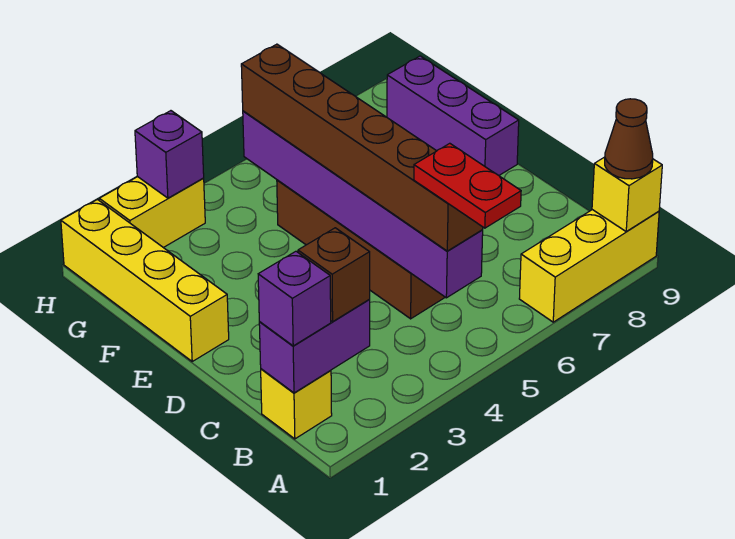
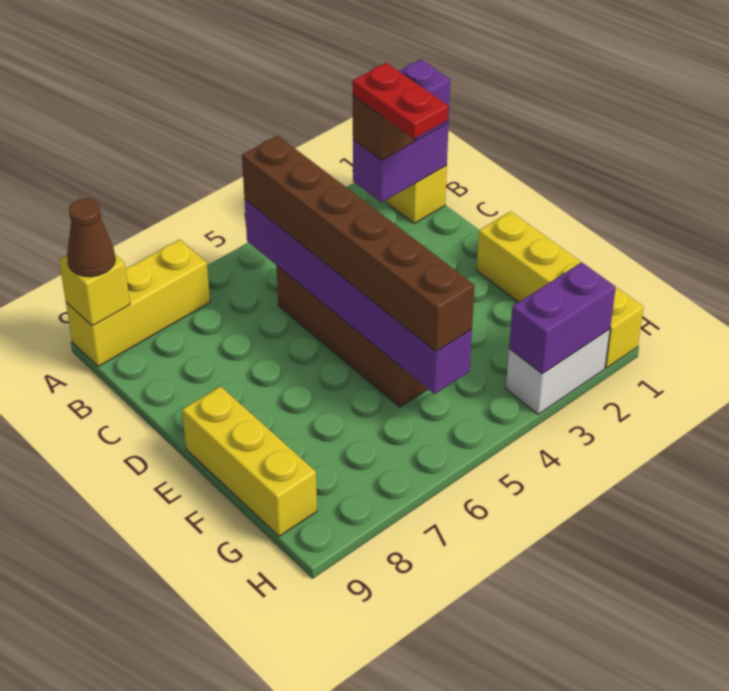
red 1x2 plate [414,143,521,228] -> red 1x2 plate moved to [353,63,448,139]
purple 1x3 brick [387,56,519,175] -> yellow 1x3 brick [182,386,317,536]
yellow 1x2 brick [99,177,205,248] -> white 1x2 brick [506,329,610,414]
purple 1x1 brick [135,111,204,198] -> purple 1x2 brick [509,262,616,374]

